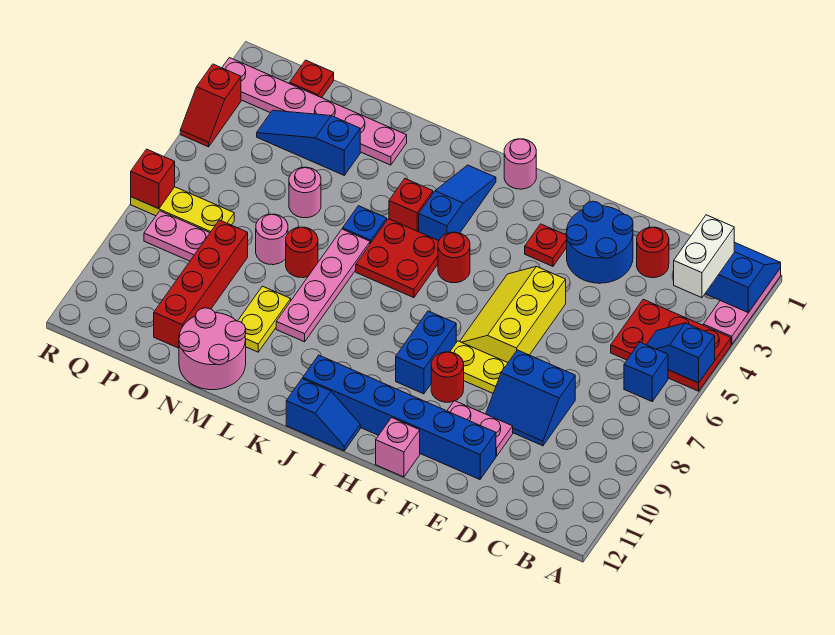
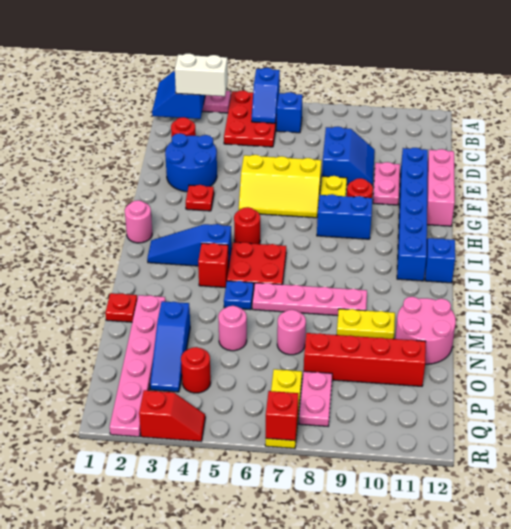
pink 1x1 brick [376,418,420,477] -> pink 1x3 brick [427,149,455,226]
red 1x1 round brick [286,227,318,278] -> red 1x1 round brick moved to [181,347,211,393]
red 1x1 plate [290,60,334,98] -> red 1x1 plate moved to [105,293,137,322]

